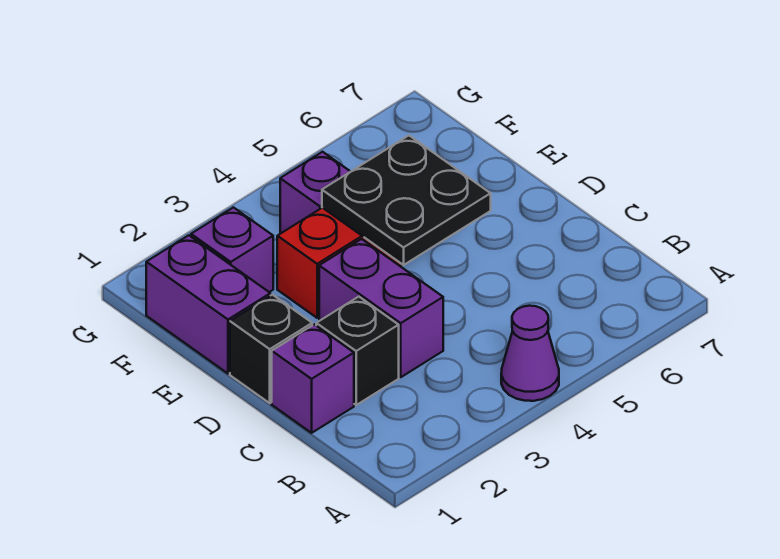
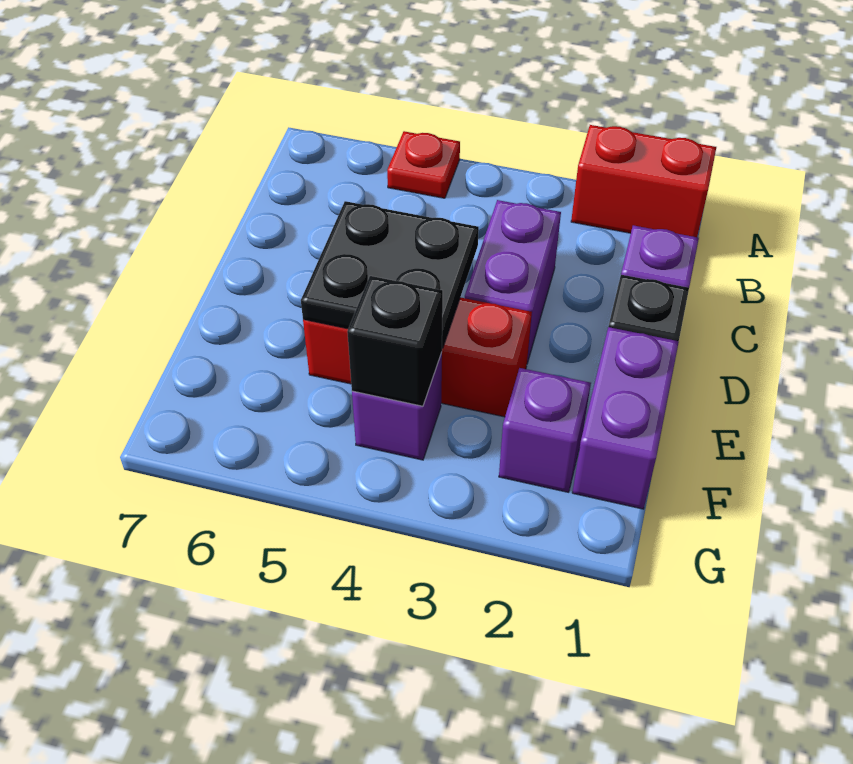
none -> red 1x2 brick [571,125,716,237]
purple 1x1 cone [501,306,559,401] -> none
none -> red 1x1 plate [387,131,460,198]
black 1x1 brick [316,297,399,405] -> black 1x1 brick moved to [347,276,443,406]

